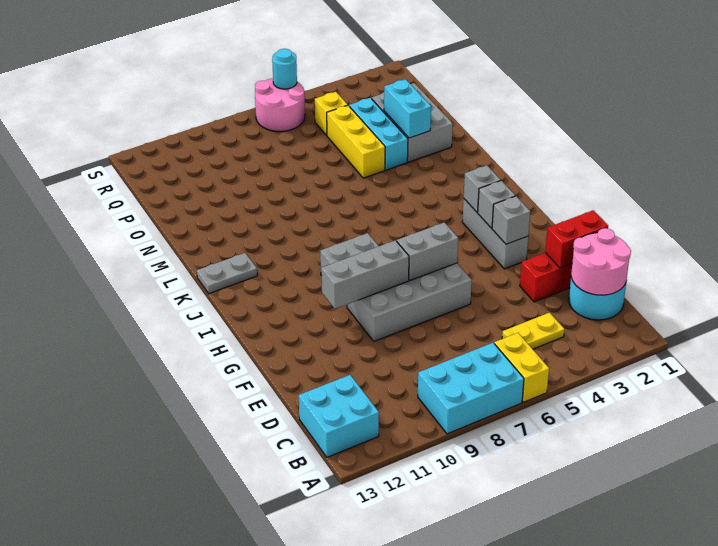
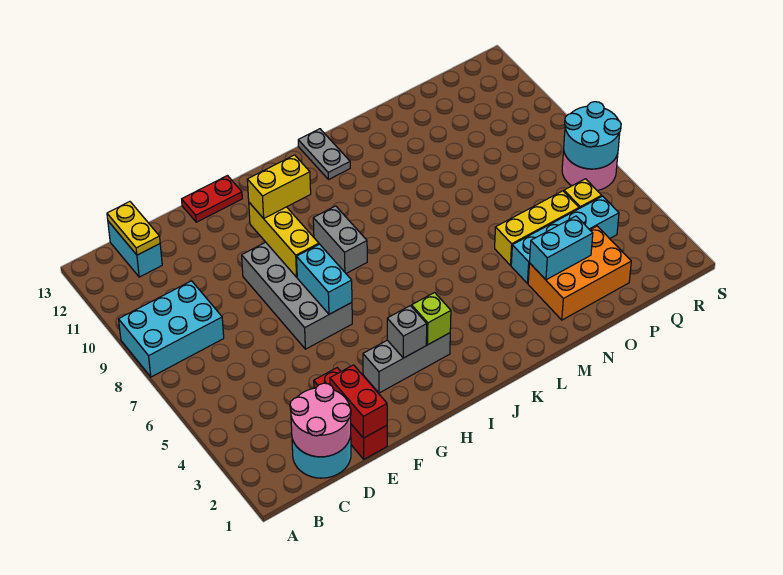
yellow 1x2 brick [494,333,549,402] -> yellow 1x2 brick moved to [247,155,311,218]
cyan 2x3 brick [418,343,524,434] -> cyan 2x3 brick turned to [119,281,224,377]
cyan 2x2 brick [299,375,379,457] -> cyan 1x2 brick [108,221,162,277]
yellow 1x2 plate [502,313,564,349] -> yellow 1x2 plate moved to [107,202,160,255]
none -> red 1x2 plate [182,176,242,222]
grey 1x1 brick [492,196,530,244] -> none
grey 1x2 brick [397,222,458,280] -> cyan 1x2 brick [297,244,352,314]
grey 1x3 brick [321,240,409,309] -> yellow 1x3 brick [249,203,319,277]
grey 1x1 brick [464,165,501,212] -> lime 1x1 brick [412,293,451,345]
grey 2x3 brick [372,83,453,162] -> orange 2x3 brick [528,226,631,320]
cyan 1x3 brick [349,98,408,170] -> cyan 1x4 brick [511,196,619,284]
cyan 1x1 round brick [272,49,297,89] -> cyan 2x2 round brick [564,102,621,169]

